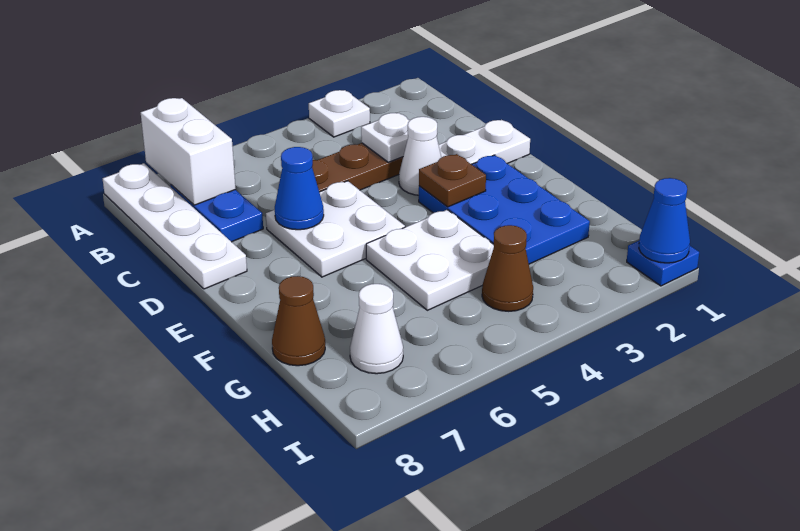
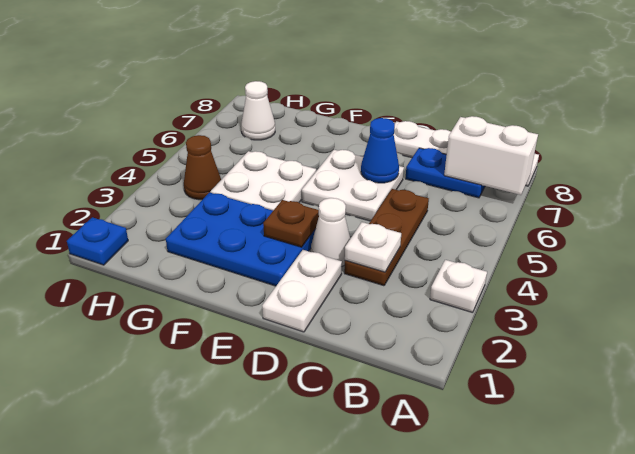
brown 1x1 cone [272,276,325,366] -> none
blue 1x1 cone [639,178,690,263] -> none

